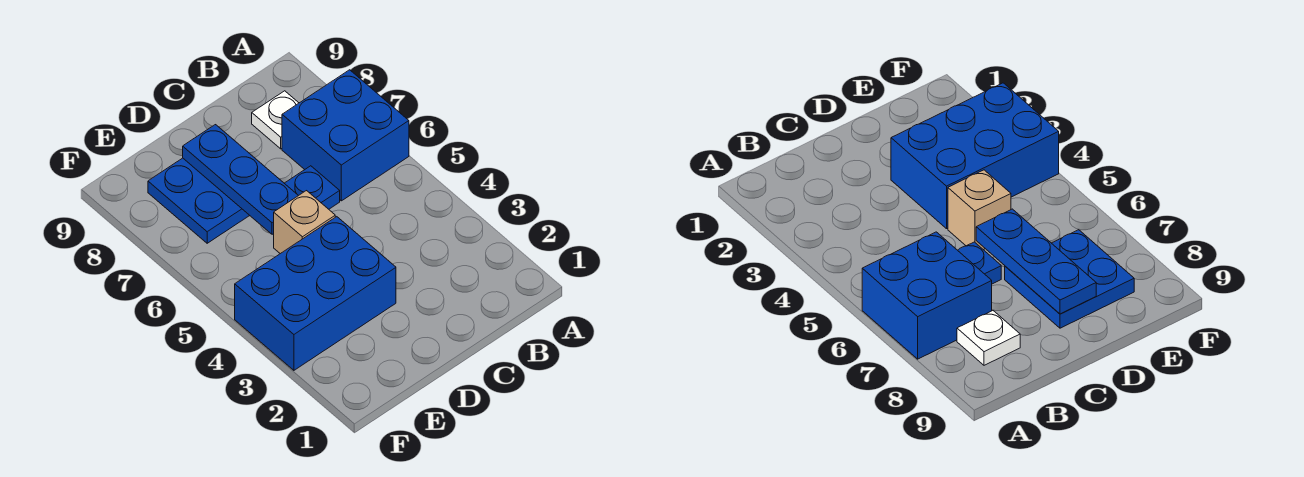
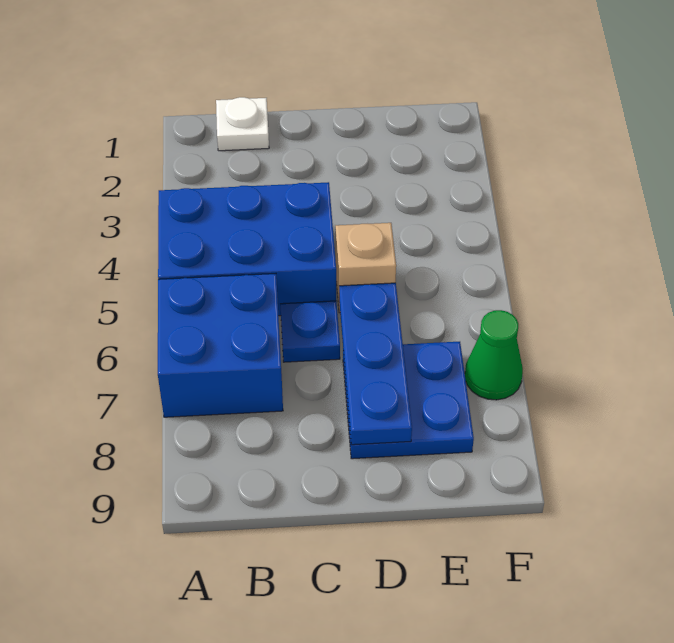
white 1x1 plate [252,91,298,149] -> white 1x1 plate moved to [216,97,269,151]
blue 2x3 brick [235,217,396,370] -> blue 2x3 brick moved to [158,182,336,316]
none -> green 1x1 cone [465,310,523,400]

